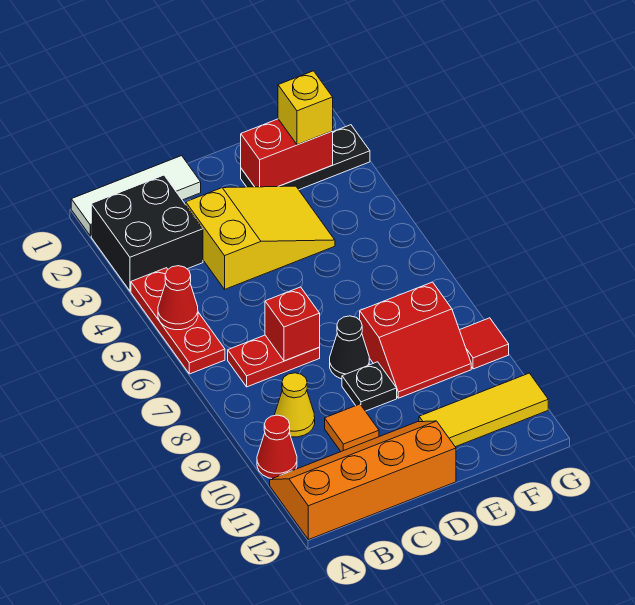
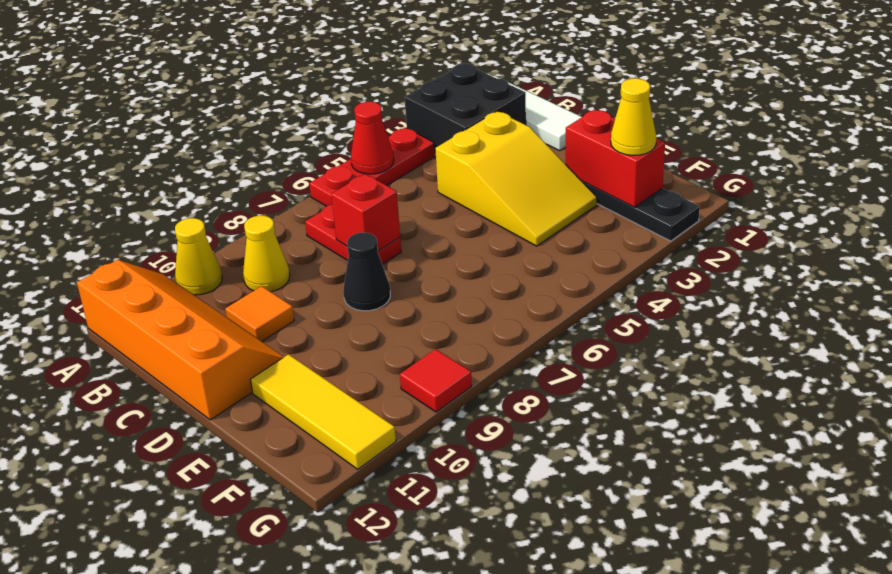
red 1x1 cone [257,415,297,479] -> yellow 1x1 cone [175,218,222,295]
black 1x1 plate [342,362,397,411] -> none
red 2x2 slope [360,282,471,398] -> none
yellow 1x1 brick [278,71,333,145] -> yellow 1x1 cone [611,78,656,156]

